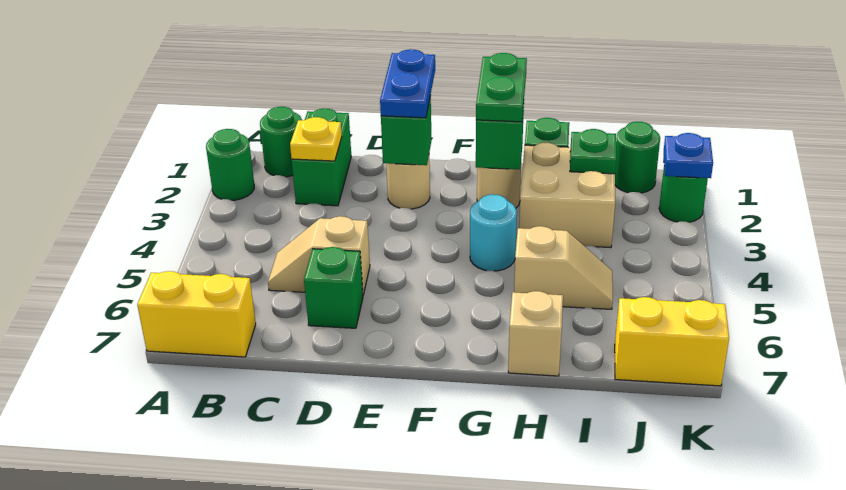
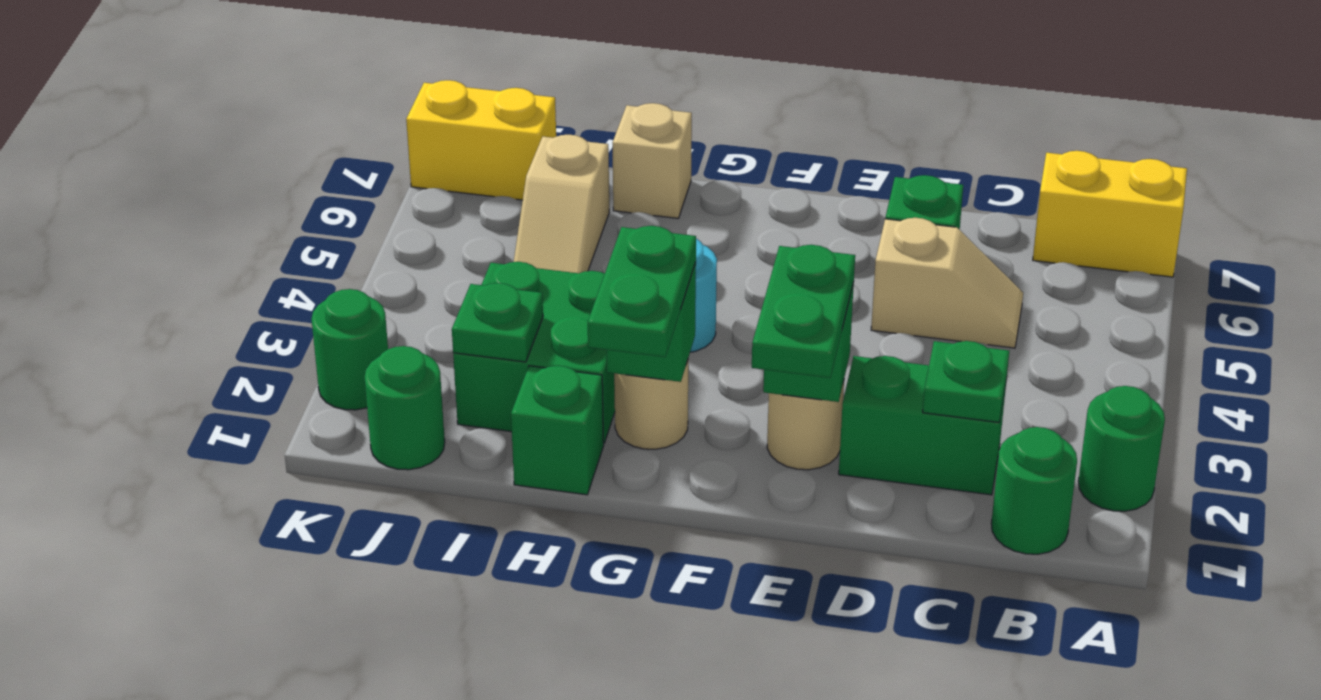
green 1x2 brick [292,109,351,206] -> green 1x2 brick turned to [839,356,1007,495]
yellow 1x1 plate [290,117,342,161] -> green 1x1 plate [923,341,1009,422]
blue 1x2 plate [380,49,435,118] -> green 1x2 plate [752,245,855,378]
tan 2x2 brick [519,143,615,248] -> green 2x2 brick [453,262,615,443]
tan 1x2 slope [514,226,613,309] -> tan 1x2 slope turned to [514,135,609,273]
blue 1x1 plate [664,133,713,178] -> none

